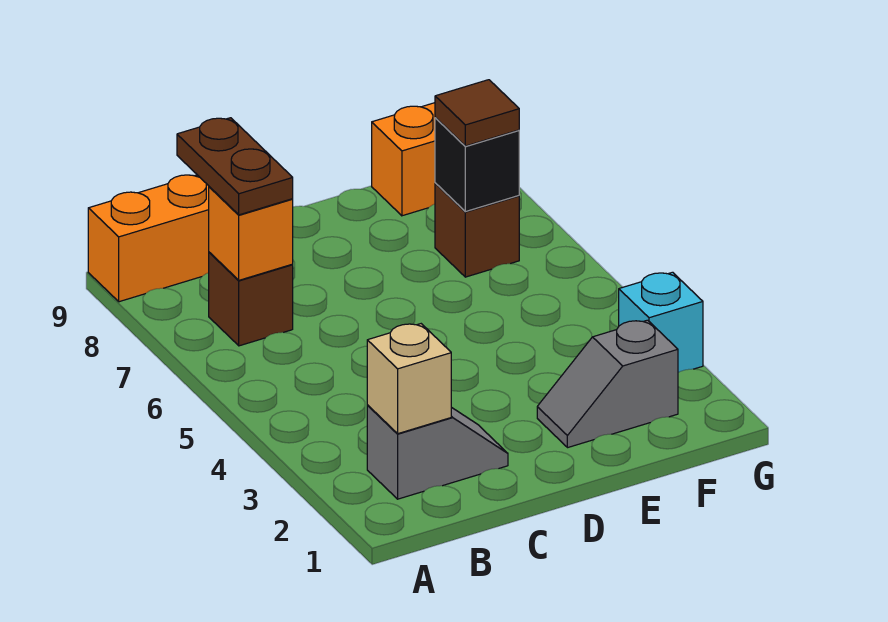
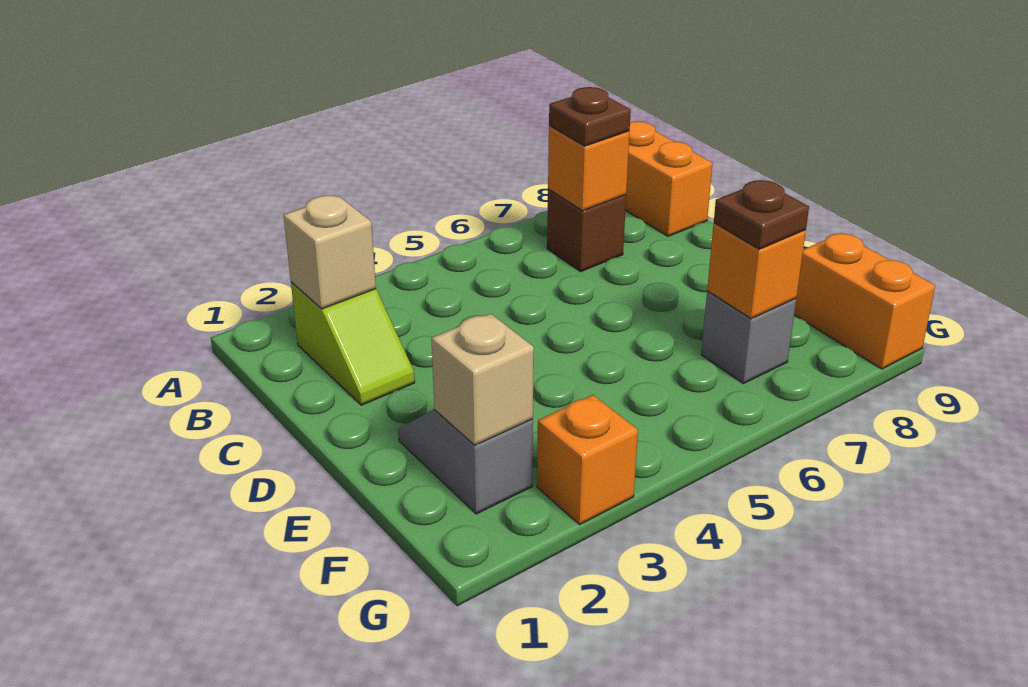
grey 1x2 slope [367,406,508,499] -> lime 1x2 slope [291,282,415,405]
brown 1x2 plate [177,118,293,215] -> brown 1x1 plate [549,87,631,146]
none -> tan 1x1 brick [431,314,534,445]
brown 1x1 brick [435,183,519,277] -> grey 1x1 brick [701,291,796,384]
black 1x1 brick [435,118,519,212] -> orange 1x1 brick [707,223,806,319]
brown 1x1 tile [435,80,519,146] -> brown 1x1 plate [714,180,809,249]
cyan 1x1 brick [619,272,703,373] -> orange 1x1 brick [537,395,638,524]

